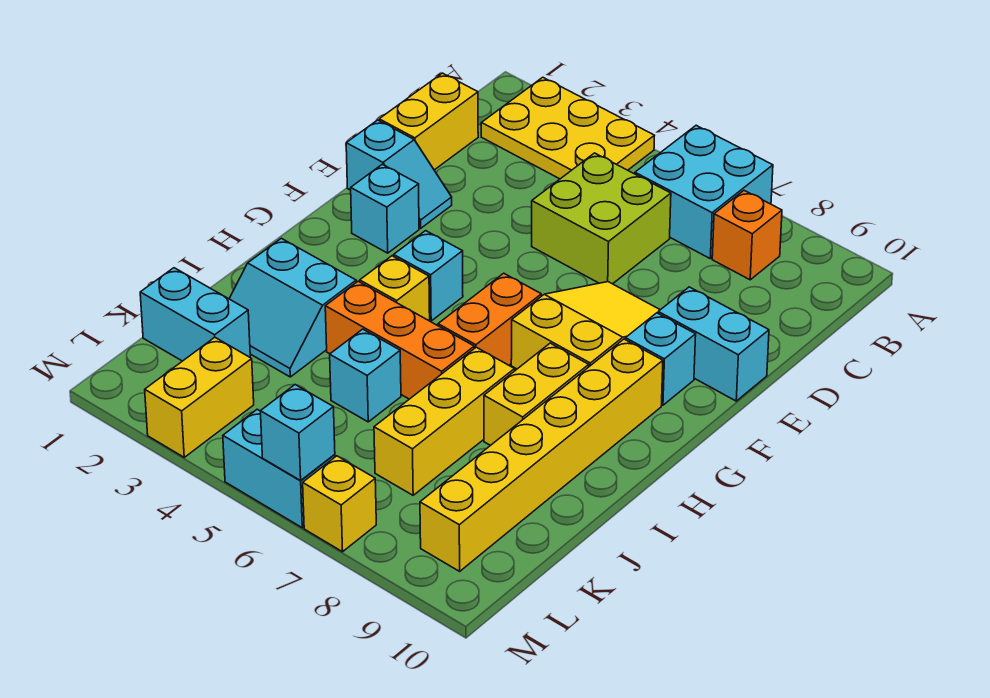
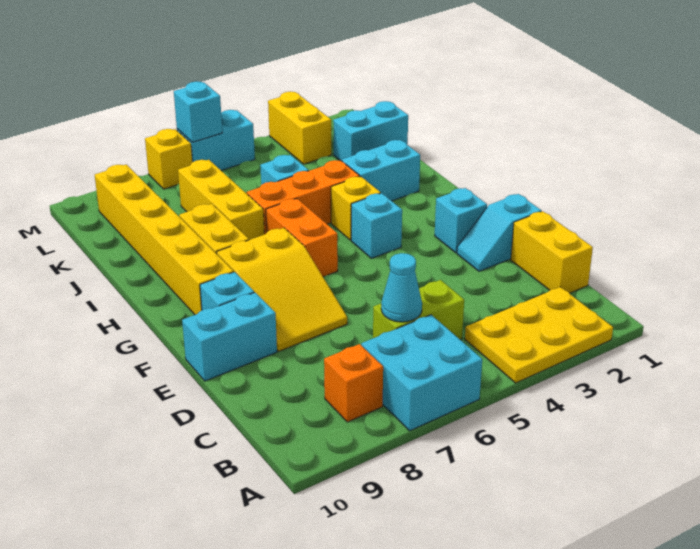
lime 2x2 brick [532,153,671,284] -> lime 1x2 brick [373,280,464,340]
none -> cyan 1x1 cone [381,253,422,322]

